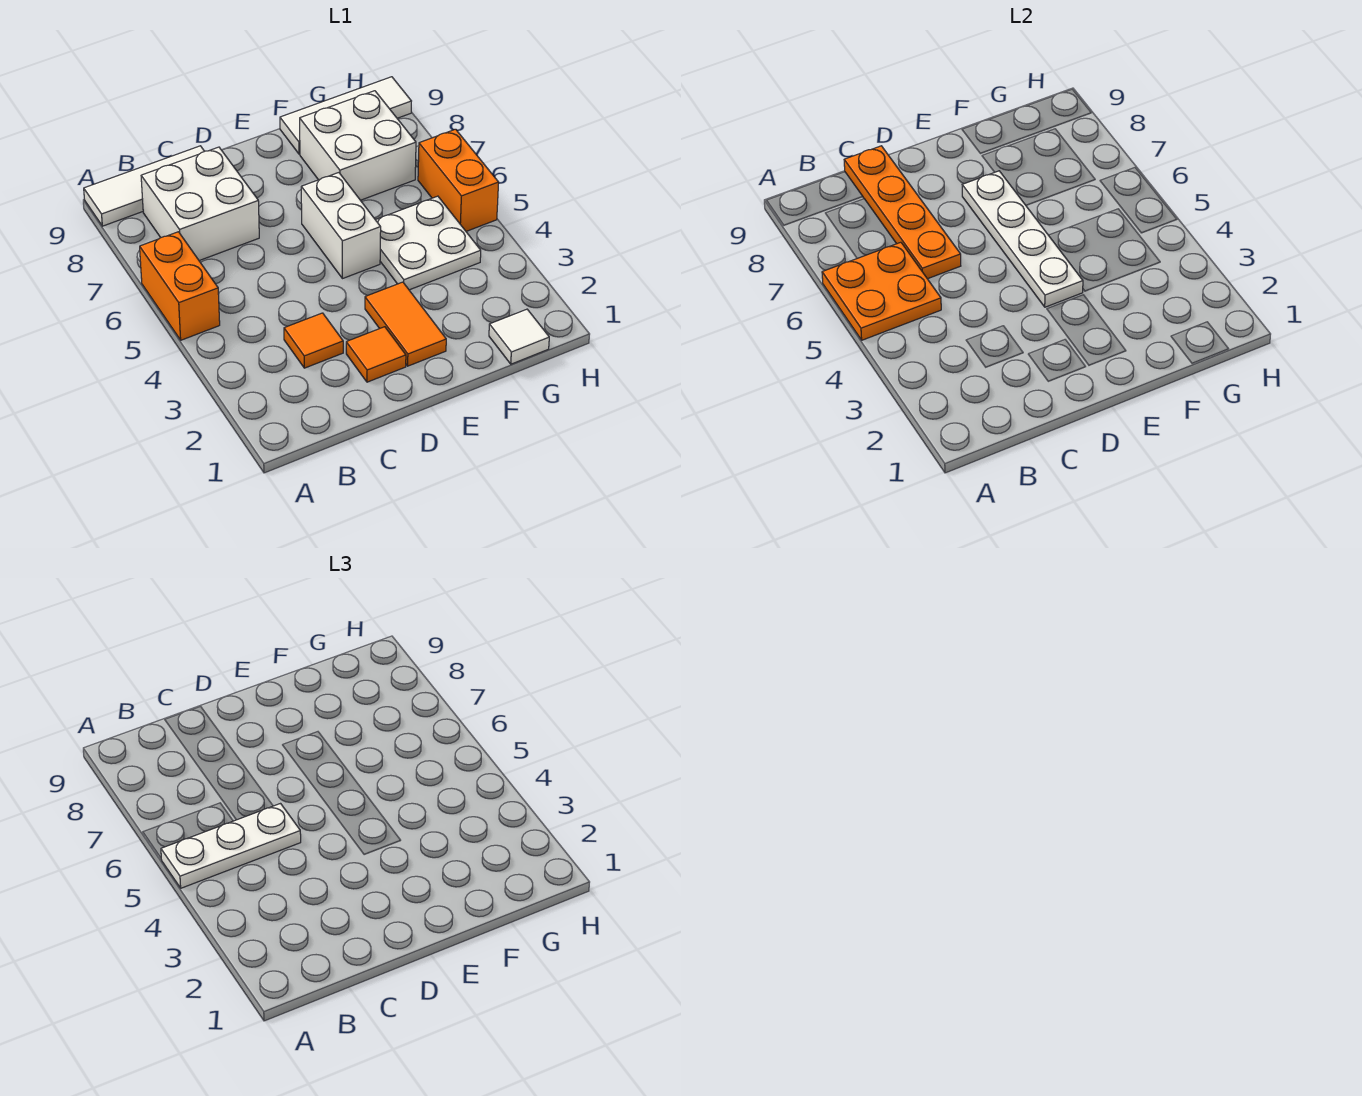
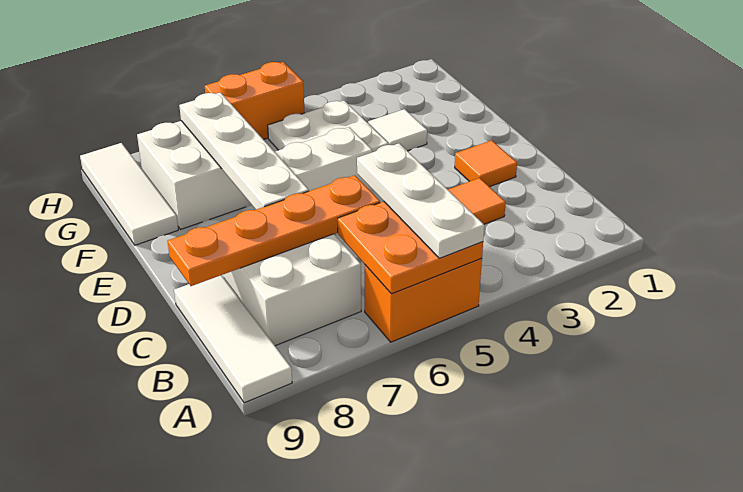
orange 1x2 tile [365,282,446,366] -> none
white 1x4 plate [962,171,1083,307] -> white 1x4 plate turned to [179,92,309,209]
white 1x1 tile [489,309,549,364] -> white 1x1 tile moved to [368,109,427,151]

